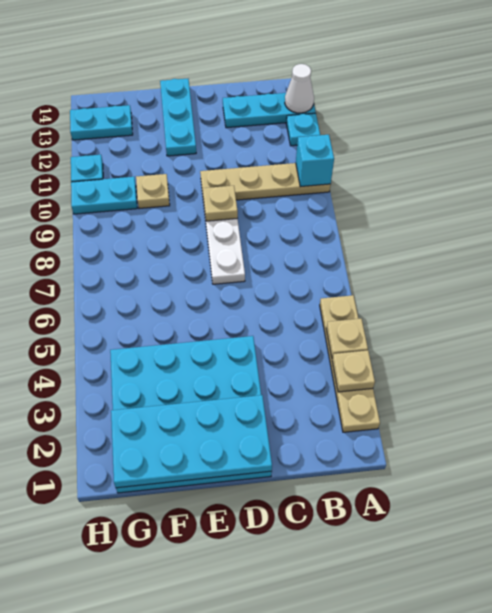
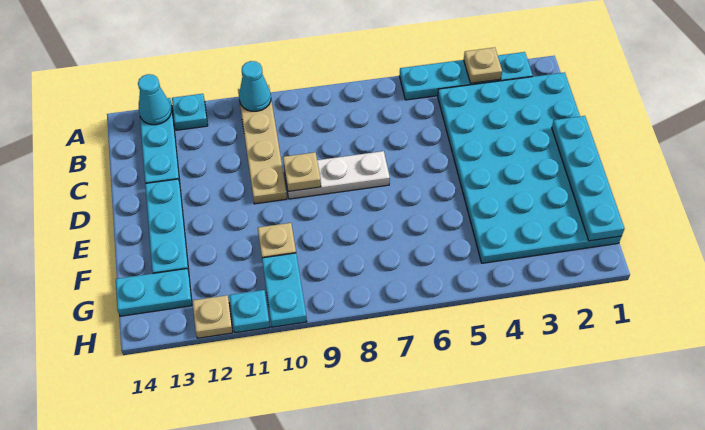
tan 1x4 plate [320,295,380,432] -> cyan 1x4 plate [400,52,533,100]
tan 1x1 plate [326,319,368,359] -> tan 1x1 plate moved to [193,295,233,338]
cyan 1x1 brick [296,135,334,187] -> cyan 1x1 cone [239,61,271,111]
white 1x1 cone [285,64,314,113] -> cyan 1x1 cone [138,74,171,125]
cyan 4x4 plate [110,336,272,493] -> cyan 4x6 plate [438,72,621,263]
cyan 2x4 plate [111,395,272,488] -> cyan 1x4 plate [552,116,624,241]
cyan 1x3 plate [160,79,196,156] -> cyan 1x3 plate turned to [145,179,189,273]
cyan 1x2 plate [70,105,133,140] -> cyan 1x2 plate turned to [116,269,192,316]

